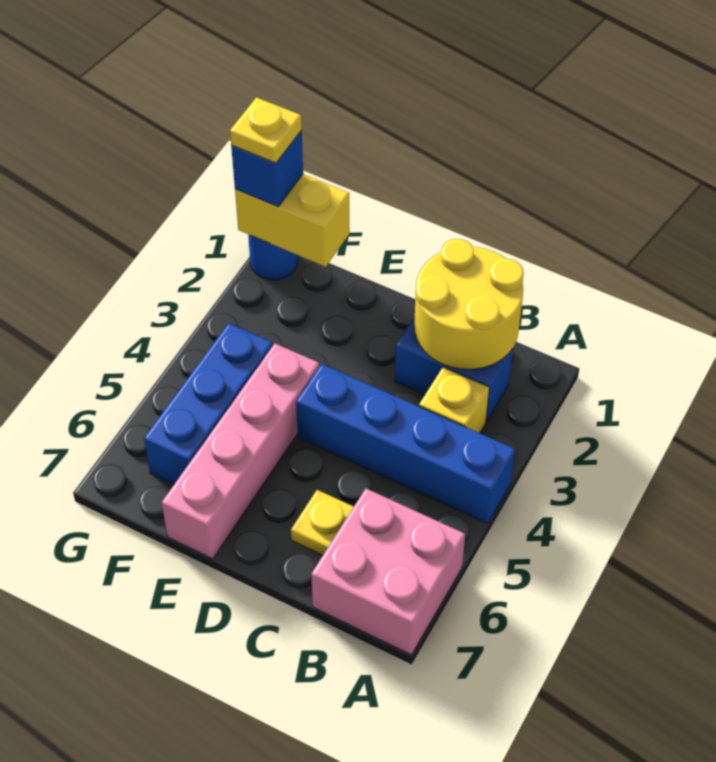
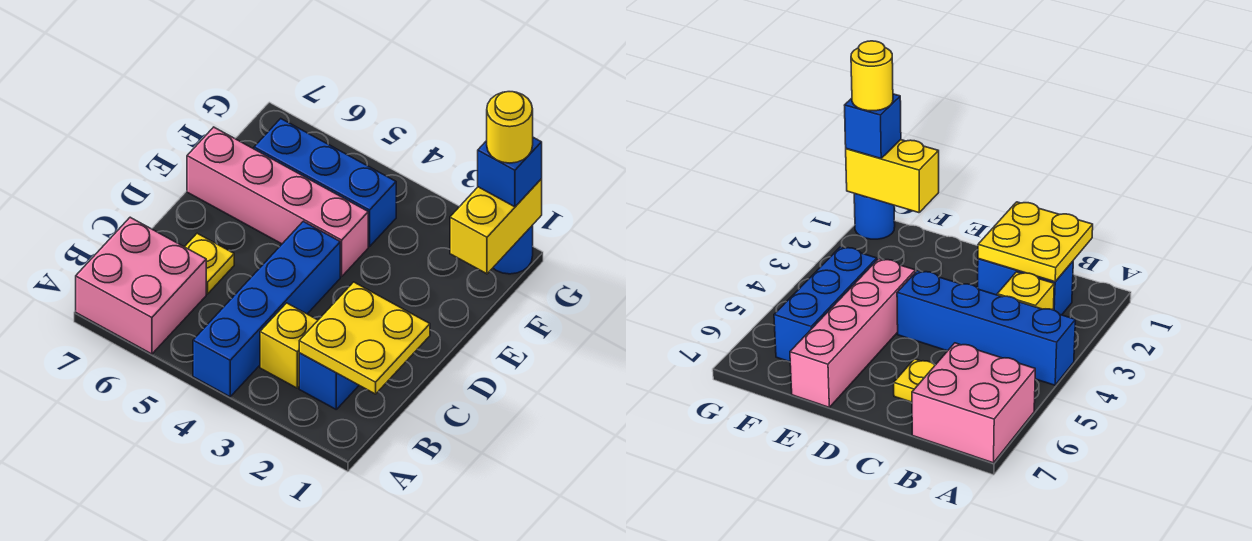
yellow 2x2 round brick [414,239,524,369] -> yellow 2x2 plate [299,282,430,394]
yellow 1x1 plate [230,97,302,163] -> yellow 1x1 round brick [487,92,533,163]

